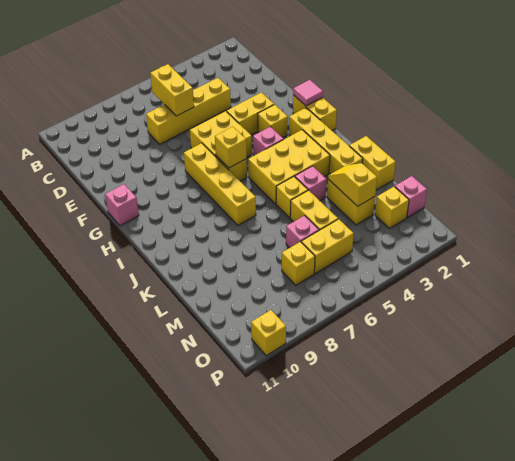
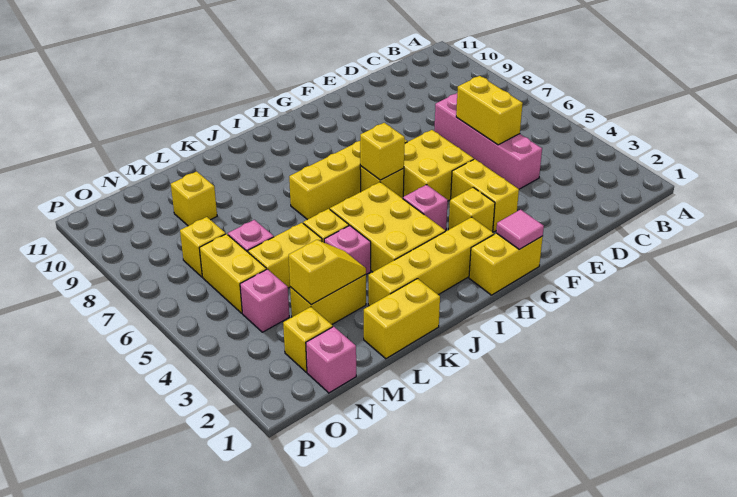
yellow 1x2 brick [150,64,194,116] -> yellow 1x2 brick turned to [456,76,523,145]
yellow 1x4 brick [146,78,231,144] -> pink 1x4 brick [434,93,542,189]
pink 1x1 brick [105,184,139,226] -> pink 1x1 brick moved to [240,269,289,332]
yellow 1x1 brick [251,310,286,355] -> yellow 1x1 brick moved to [171,172,217,226]

